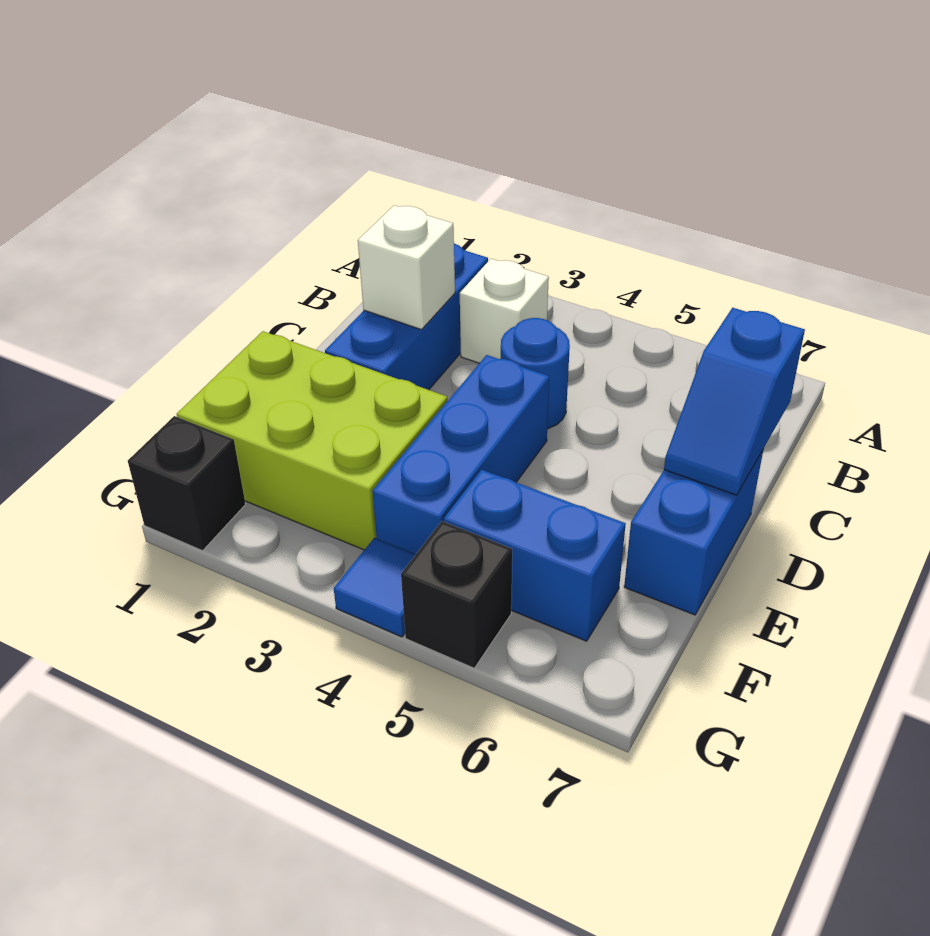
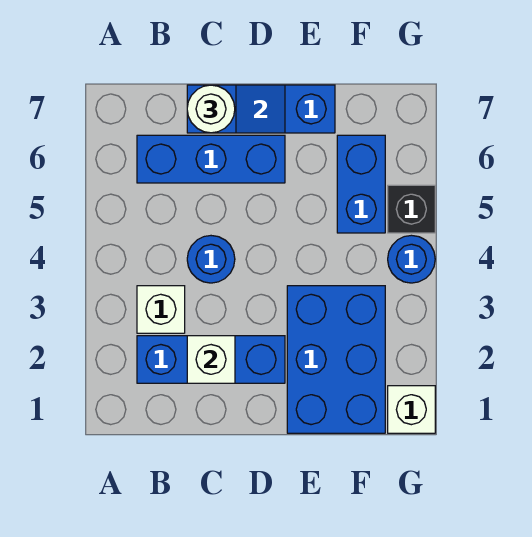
none -> white 1x1 round brick [187,85,235,133]
blue 1x3 brick [373,355,549,554] -> blue 1x3 brick moved to [137,135,285,183]
lime 2x3 brick [177,331,448,550] -> blue 2x3 brick [287,286,385,433]
black 1x1 brick [128,416,246,551] -> white 1x1 brick [388,386,435,433]
blue 1x1 tile [334,538,416,637] -> blue 1x1 round brick [388,235,435,283]

